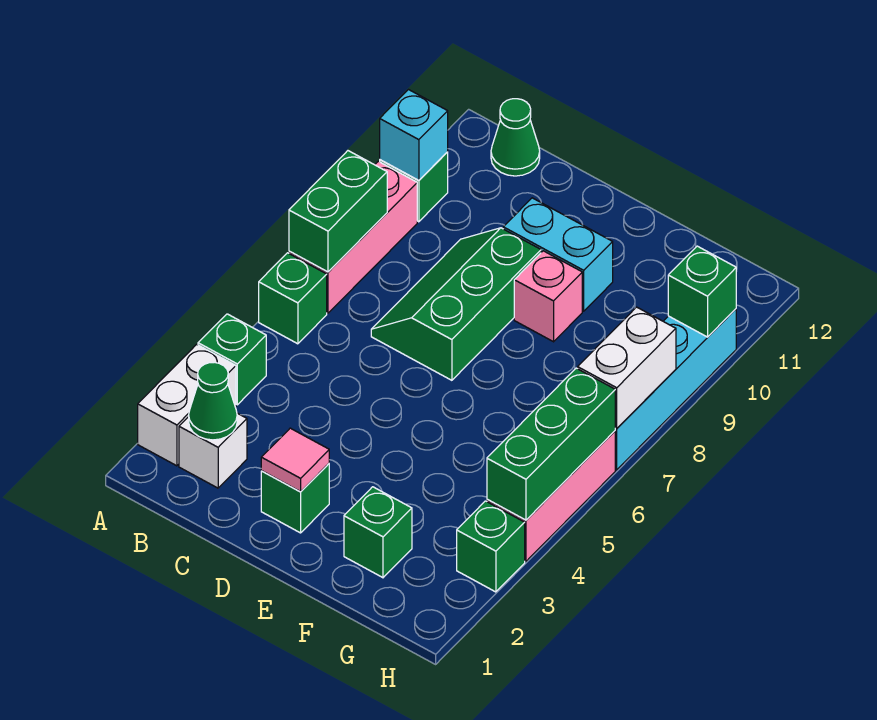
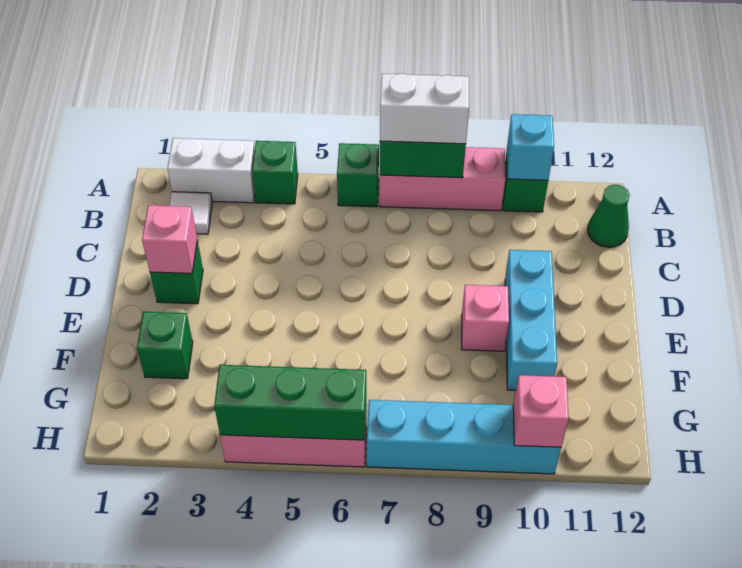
white 1x1 brick [179,413,247,488] -> white 1x1 tile [169,192,212,234]
green 1x1 cone [189,362,237,440] -> none
green 2x3 slope [371,228,541,380] -> none
pink 1x1 tile [261,428,329,492] -> pink 1x1 brick [142,205,197,273]
cyan 1x2 brick [503,198,613,311] -> cyan 1x3 brick [505,250,557,390]
green 1x1 brick [457,501,525,592] -> none
white 1x2 brick [578,307,676,428] -> white 1x2 brick moved to [380,73,469,144]
green 1x1 brick [668,246,736,337] -> pink 1x1 brick [513,375,569,447]

